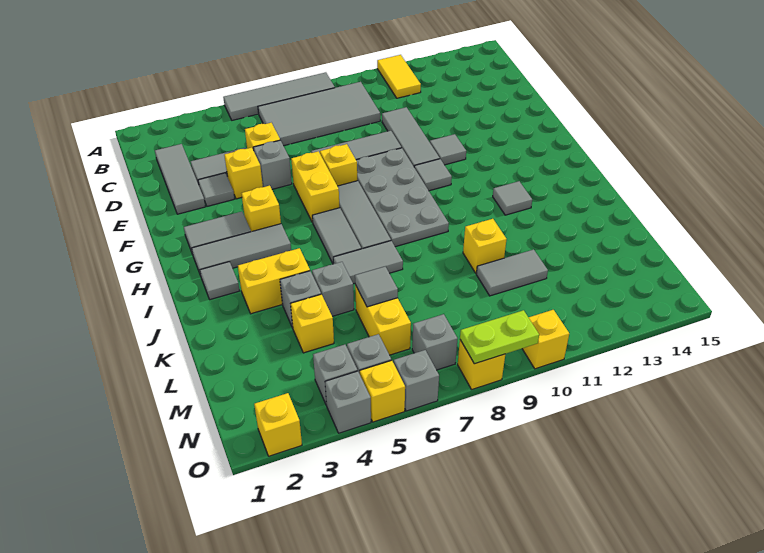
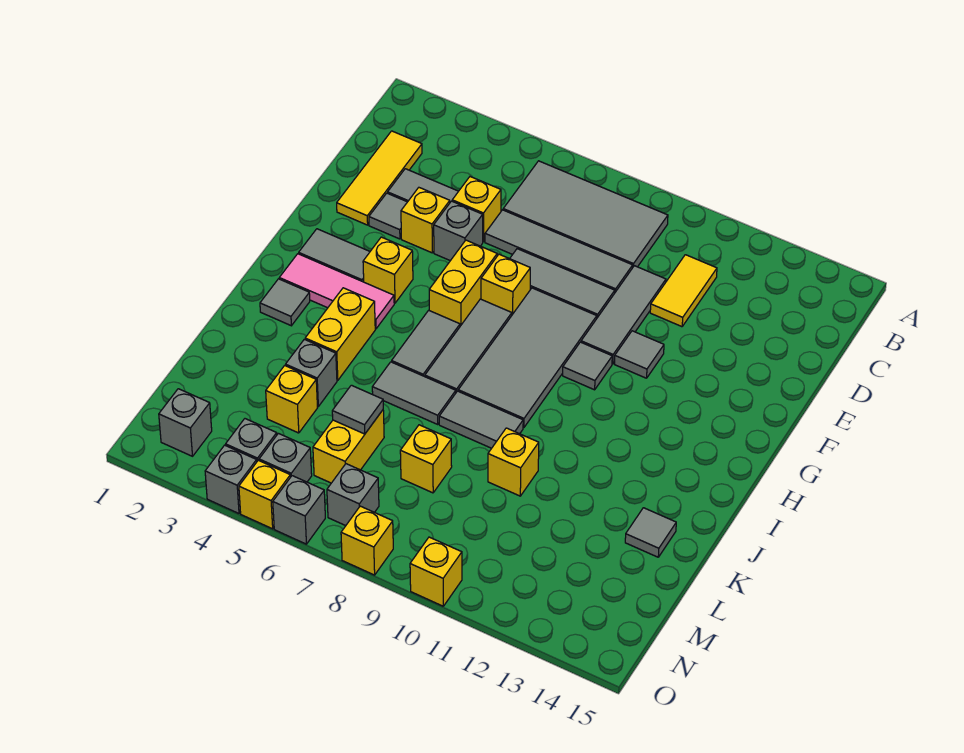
grey 1x4 tile [223,72,335,120] -> grey 1x4 tile moved to [485,210,633,292]
yellow 1x2 tile [377,55,421,98] -> yellow 1x2 tile moved to [650,255,717,327]
grey 1x3 tile [155,144,205,214] -> yellow 1x3 tile [337,131,422,225]
grey 2x4 plate [356,148,449,247] -> grey 2x4 tile [458,288,597,428]
grey 1x3 tile [192,224,291,276] -> pink 1x3 tile [279,254,394,329]
grey 1x1 tile [493,181,532,215] -> grey 1x1 tile moved to [625,508,676,557]
yellow 1x2 brick [238,248,310,314] -> yellow 1x2 brick turned to [305,288,375,380]
grey 1x1 brick [312,262,354,316] -> grey 1x1 brick moved to [159,389,212,456]
grey 1x2 tile [476,249,548,296] -> grey 1x2 tile moved to [439,391,523,448]
yellow 1x1 brick [254,393,302,456] -> yellow 1x1 brick moved to [400,425,452,493]
lime 1x2 plate [460,310,539,364] -> none

